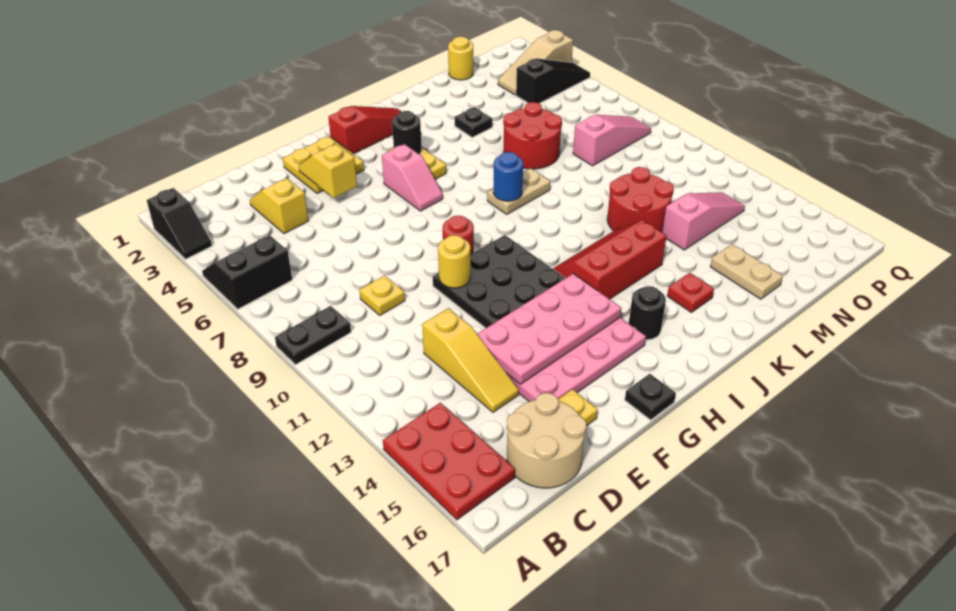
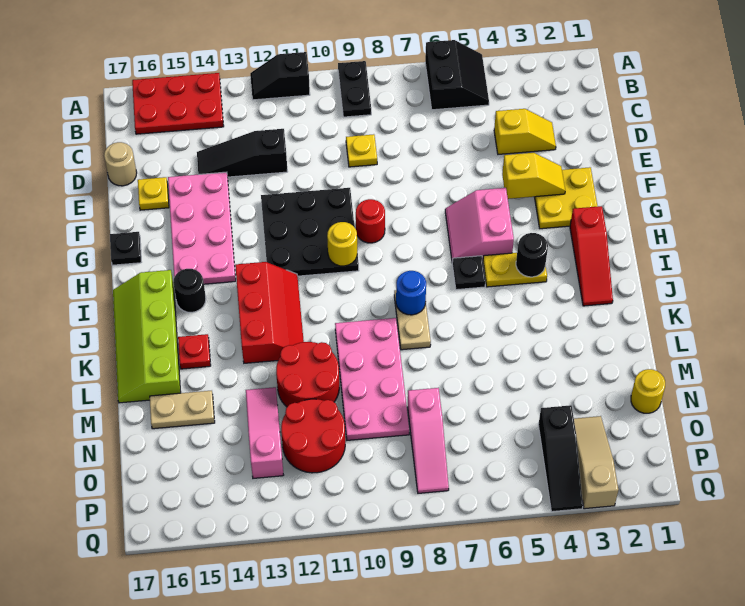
black 1x2 slope [147,188,212,259] -> black 1x2 slope moved to [250,52,310,100]
tan 2x2 round brick [507,393,586,488] -> tan 1x1 round brick [104,142,137,186]
yellow 1x3 slope [422,308,519,412] -> black 1x3 slope [197,129,288,177]
pink 2x4 plate [477,274,621,384] -> pink 2x4 plate moved to [335,318,409,440]
yellow 1x1 round brick [438,235,471,288] -> yellow 1x1 round brick moved to [327,222,357,266]
pink 1x2 slope [382,144,443,211] -> pink 2x2 slope [445,188,514,262]
none -> lime 2x4 slope [113,270,181,403]
black 1x1 plate [455,107,492,137] -> black 1x1 plate moved to [452,256,486,290]
red 2x2 round brick [503,102,562,169] -> red 2x2 round brick moved to [281,399,345,473]
pink 1x3 slope [662,192,745,250] -> pink 1x3 slope turned to [246,387,283,478]

